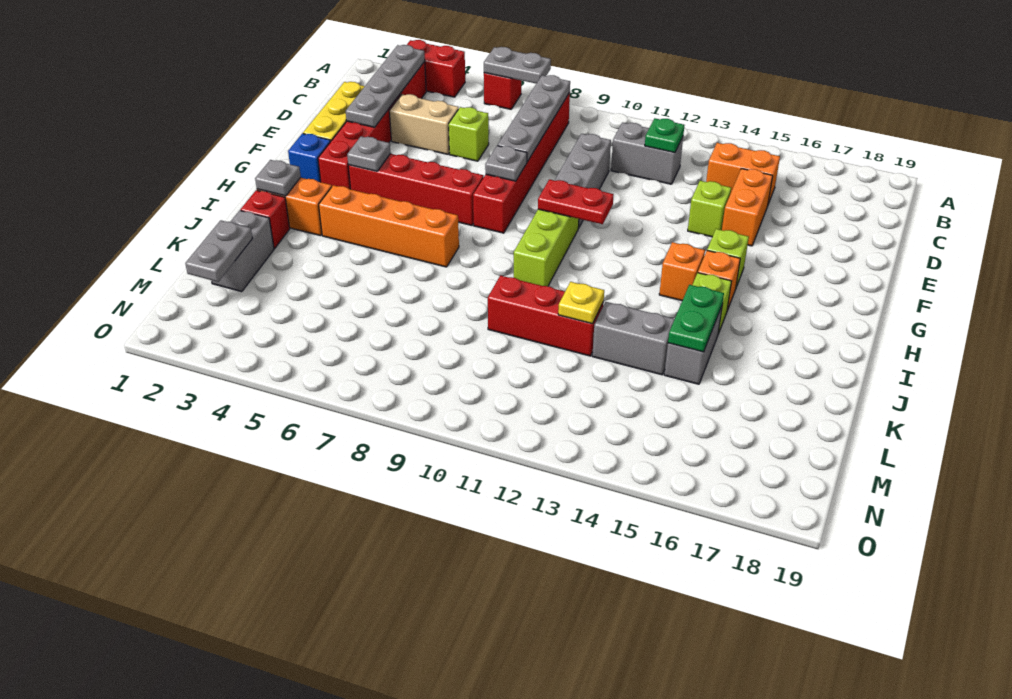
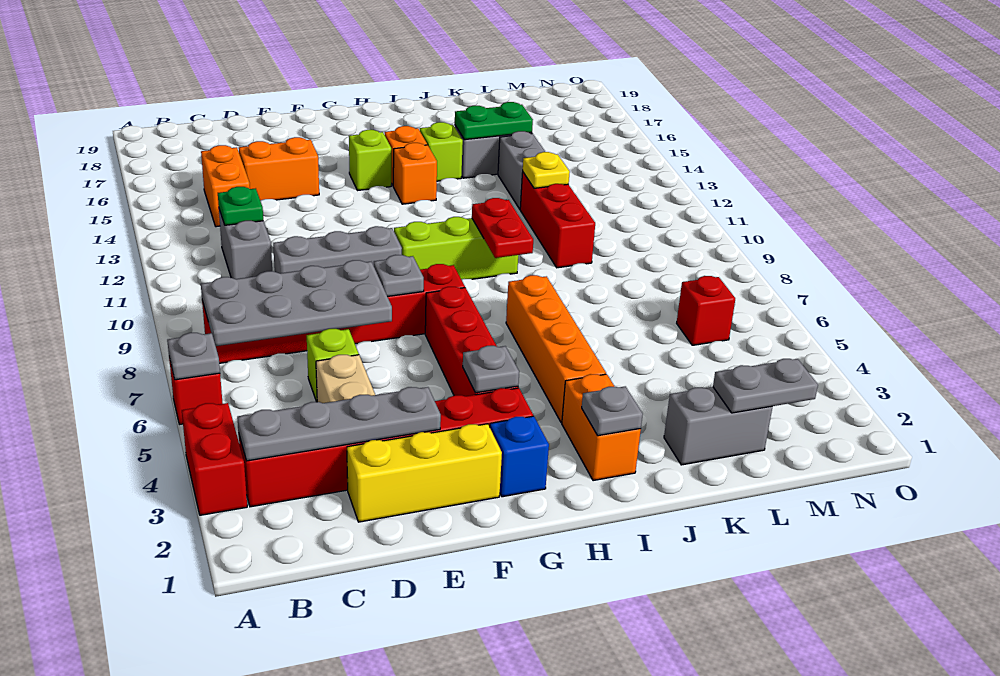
grey 1x2 plate [484,47,551,84] -> grey 1x1 plate [167,333,220,380]
grey 1x4 plate [498,75,570,162] -> grey 2x4 plate [201,260,392,346]
lime 1x1 brick [688,181,731,237] -> none
red 1x2 plate [538,179,614,224] -> red 1x2 plate moved to [472,198,533,258]
red 1x1 brick [241,190,290,248] -> red 1x1 brick moved to [677,276,735,345]

